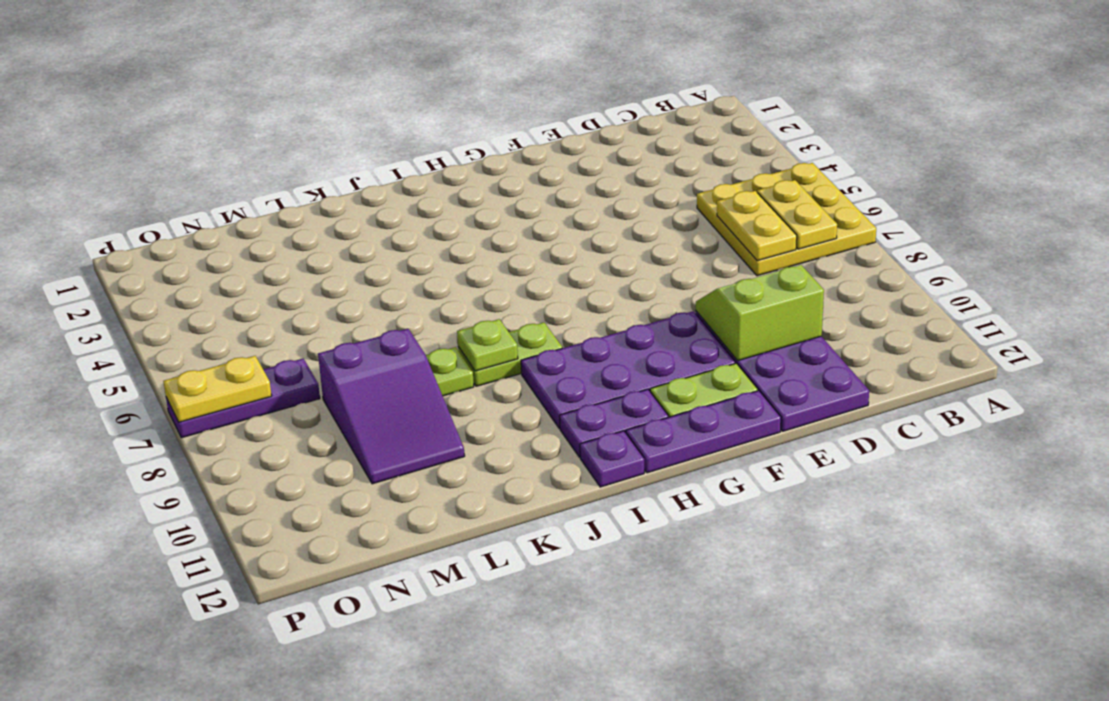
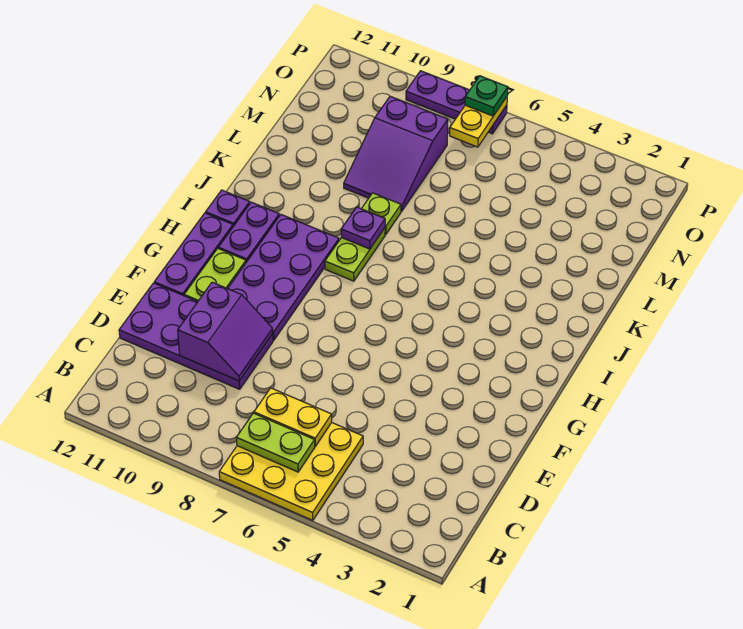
yellow 1x2 plate [757,180,837,249] -> lime 1x2 plate [237,413,315,472]
lime 2x2 slope [696,265,824,361] -> purple 2x2 slope [178,282,273,381]
lime 1x1 plate [457,319,518,371] -> purple 1x1 plate [341,207,385,249]
purple 2x3 slope [318,329,465,484] -> purple 2x3 slope turned to [344,96,448,211]
purple 1x3 plate [166,359,320,438] -> purple 1x3 plate turned to [406,71,507,134]
none -> green 1x1 plate [465,76,508,116]

